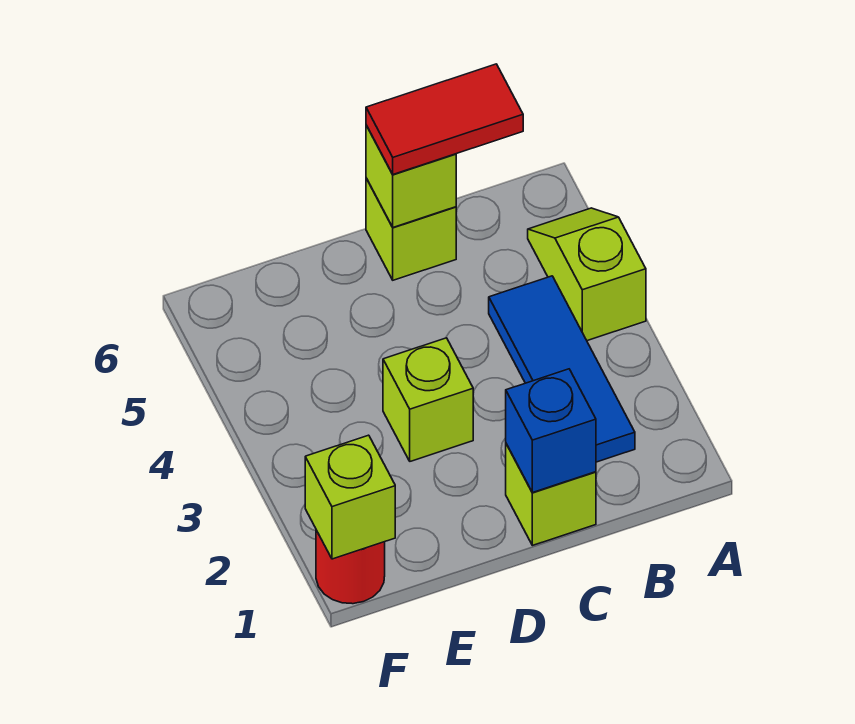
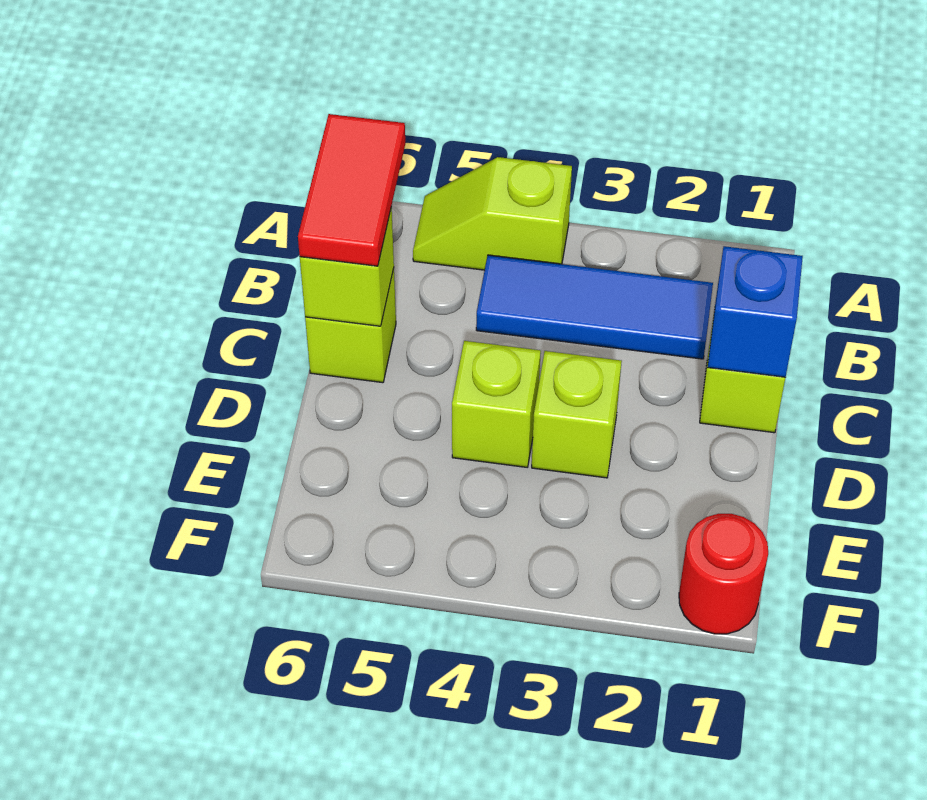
lime 1x1 brick [305,435,395,559] -> lime 1x1 brick moved to [452,341,541,467]

